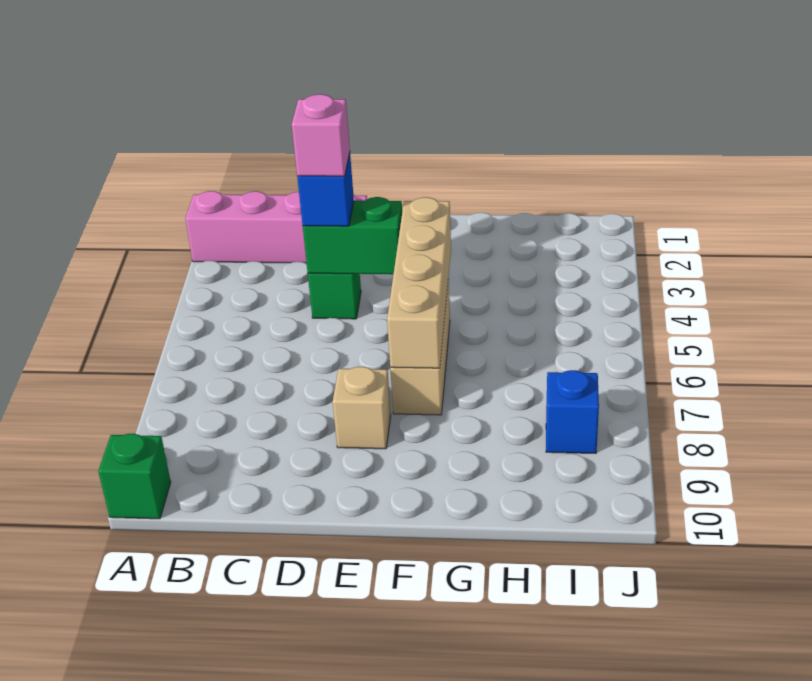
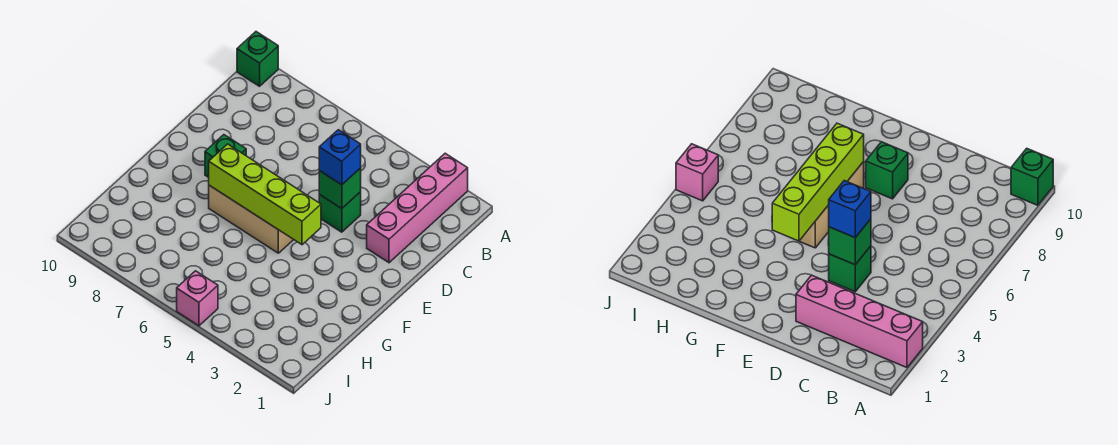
green 1x2 brick [303,197,402,274] -> green 1x1 brick [319,168,361,209]
pink 1x1 brick [292,94,350,176] -> pink 1x1 brick moved to [177,271,218,326]
tan 1x1 brick [333,367,391,449] -> green 1x1 brick [205,135,246,177]
tan 1x4 brick [387,197,451,368] -> lime 1x4 brick [209,144,321,245]
blue 1x1 brick [546,370,599,453] -> none

